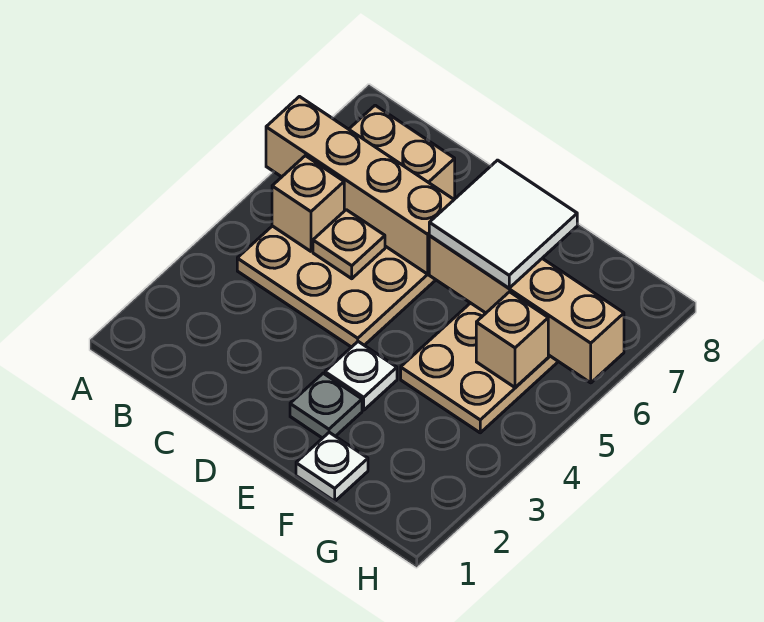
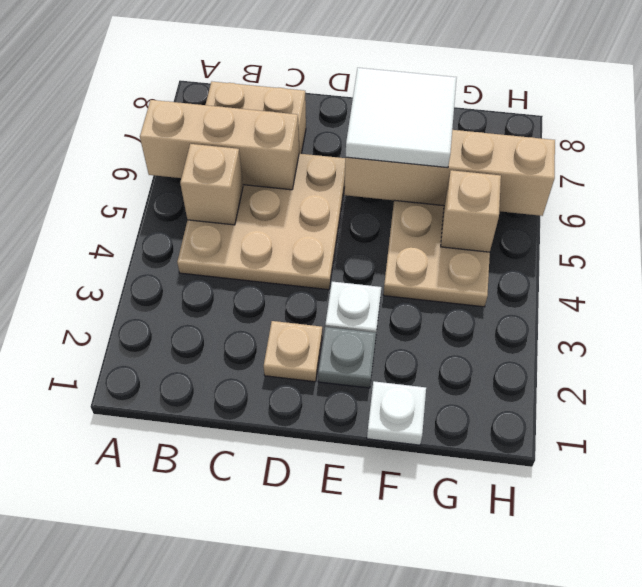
tan 1x4 brick [266,97,454,274] -> tan 1x3 brick [140,100,299,190]
tan 1x1 plate [313,210,385,279] -> tan 1x1 plate moved to [264,321,322,382]

